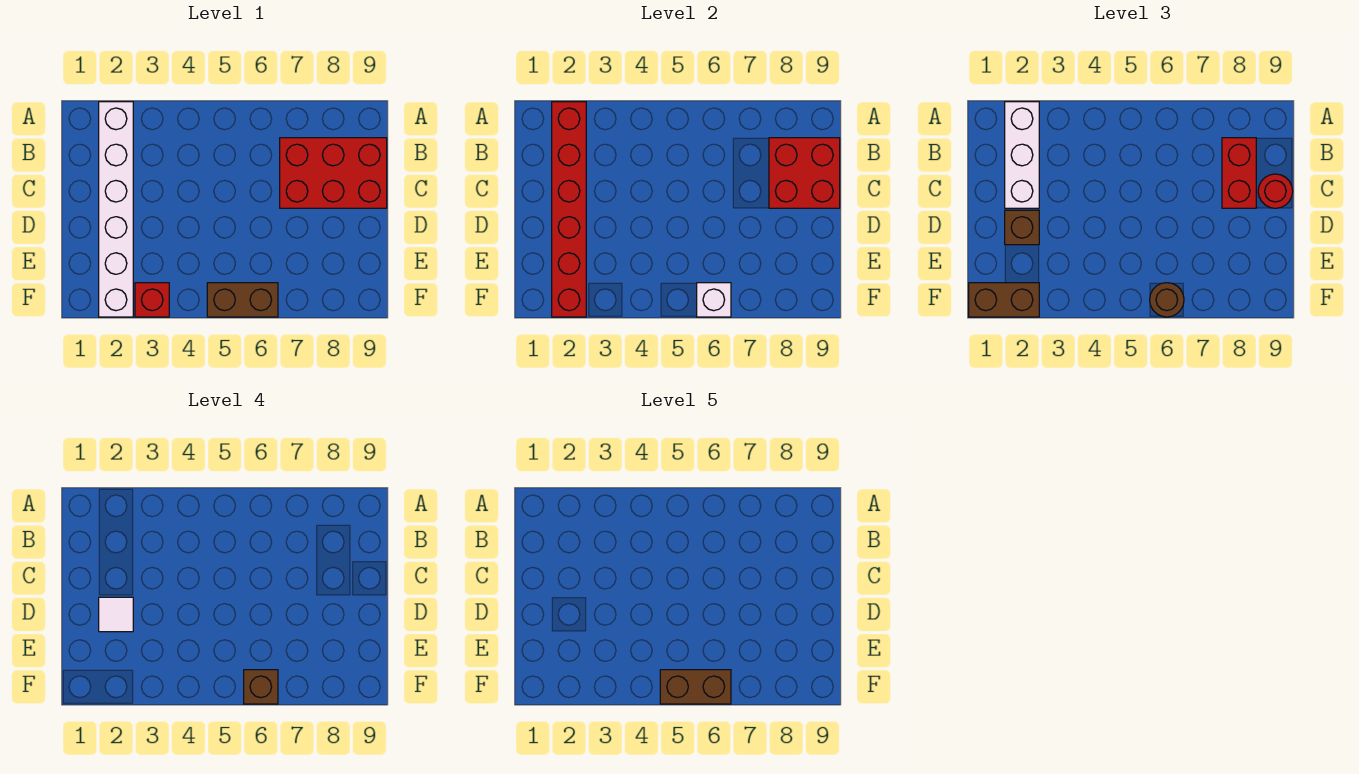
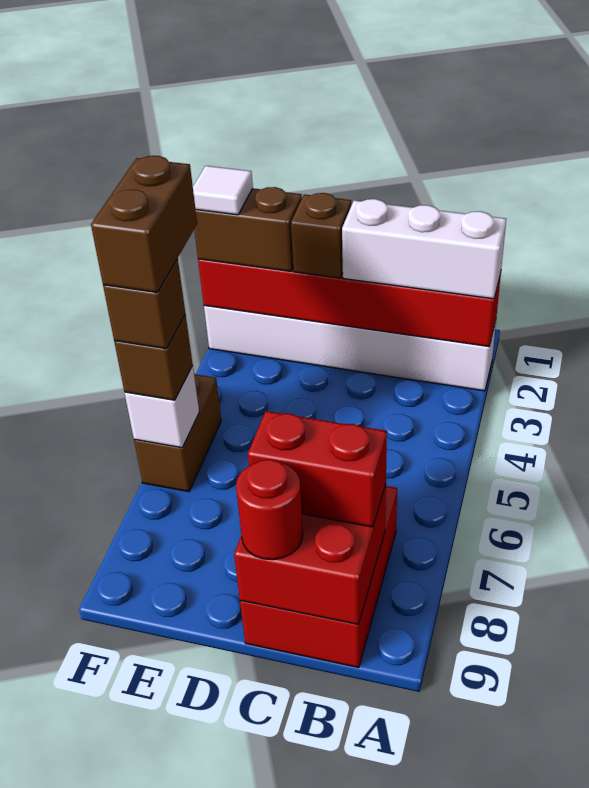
white 1x1 tile [99,597,133,632] -> white 1x1 tile moved to [193,166,253,215]
brown 1x2 brick [969,283,1039,317] -> brown 1x2 brick turned to [194,187,302,271]
red 1x1 brick [135,283,169,317] -> none
brown 1x1 round brick [1150,283,1184,317] -> brown 1x1 brick [114,315,193,400]

